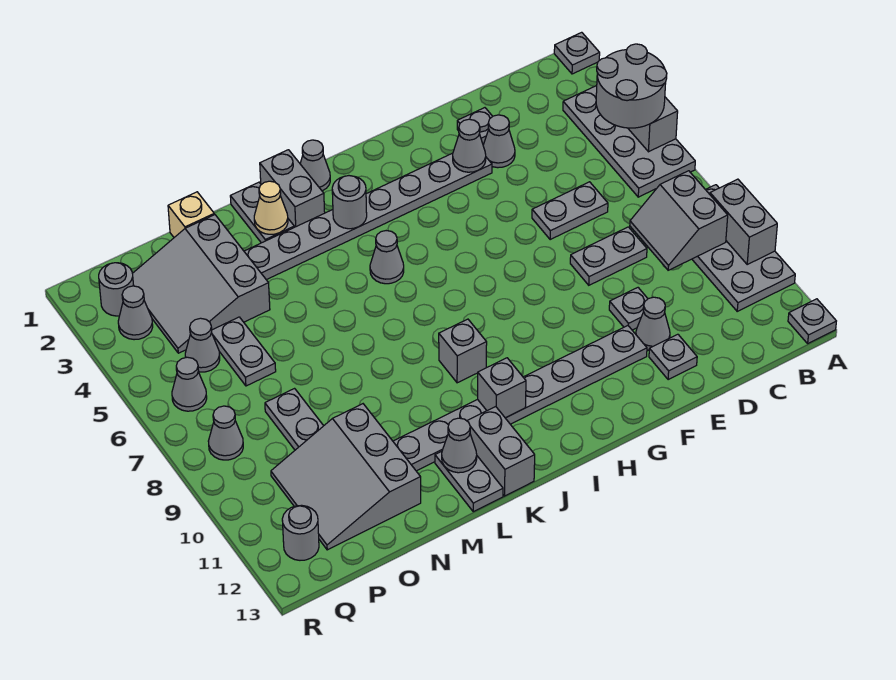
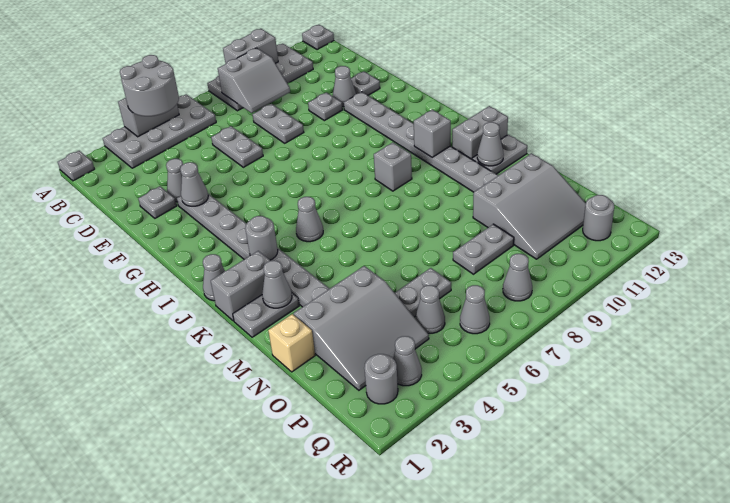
tan 1x1 cone [254,181,288,234] -> grey 1x1 cone [262,261,292,308]

